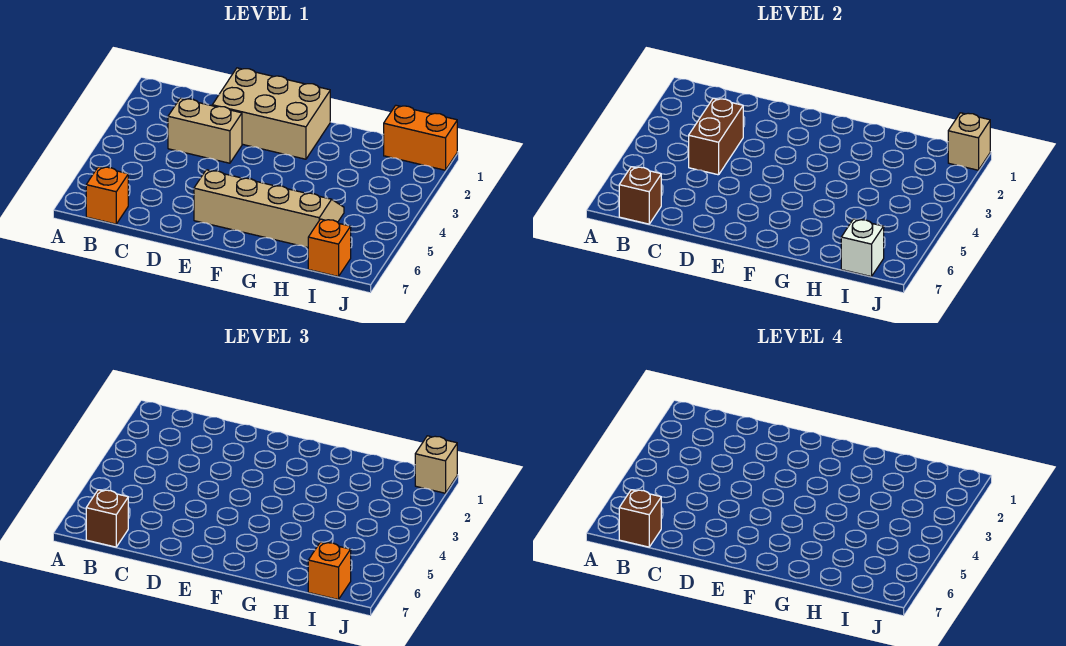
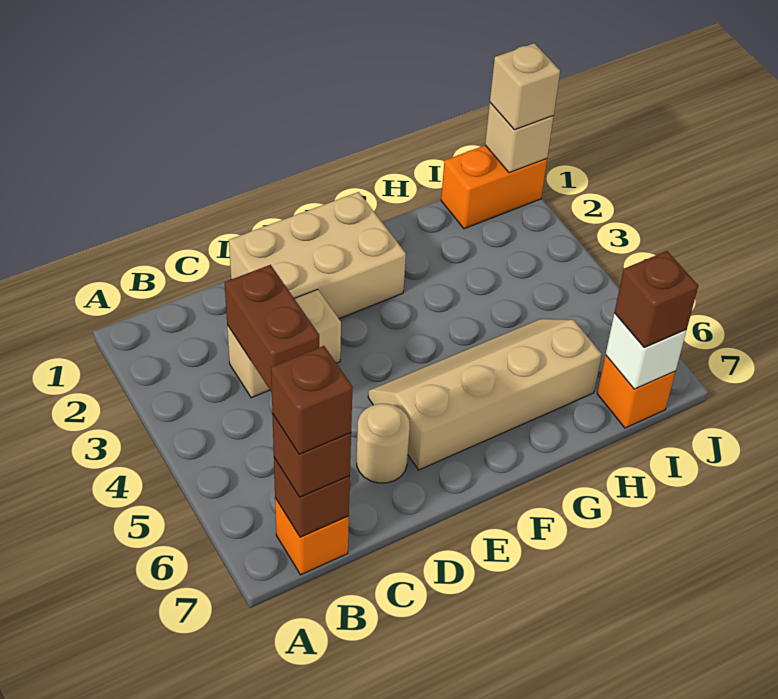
none -> tan 1x1 round brick [357,404,410,483]
orange 1x1 brick [308,542,351,600] -> brown 1x1 brick [614,251,698,347]

